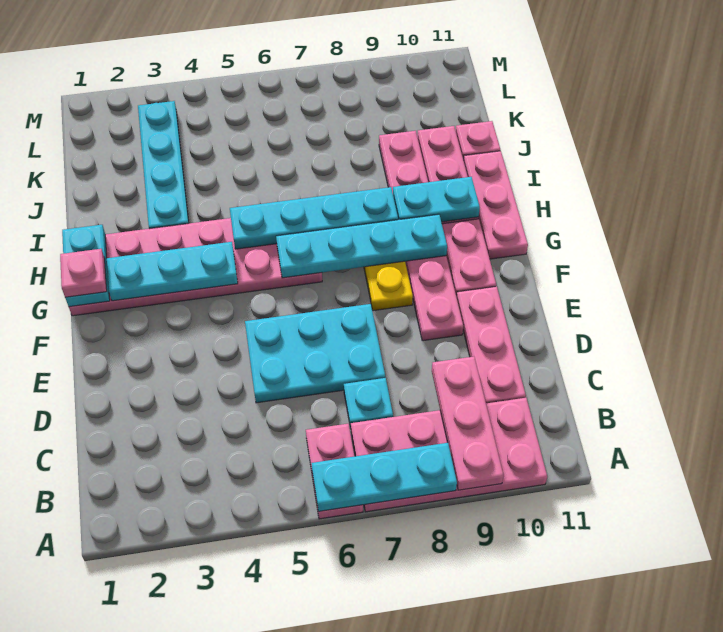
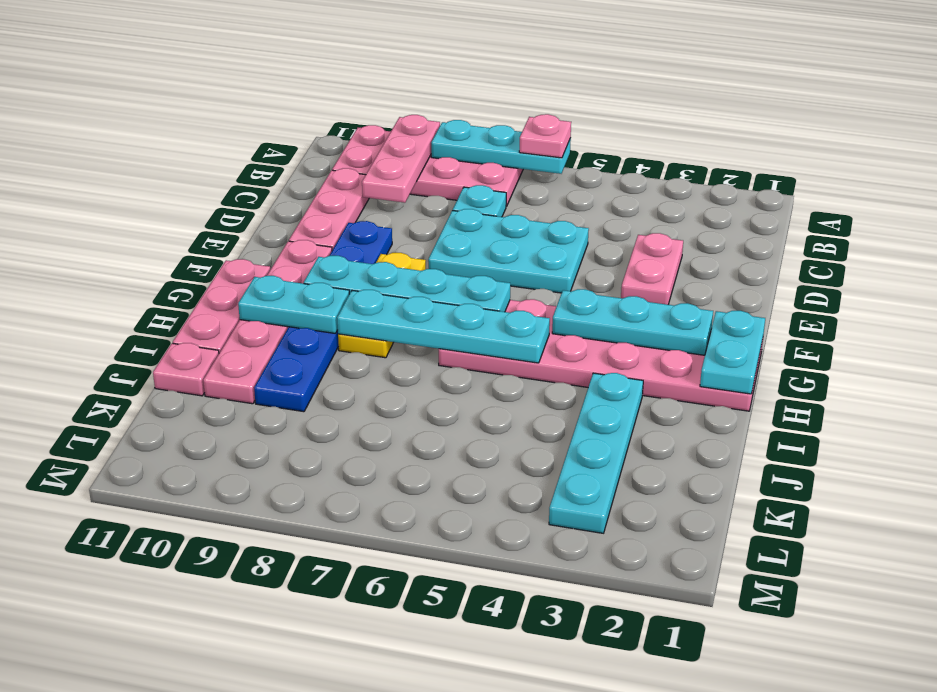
pink 1x2 plate [306,424,363,519] -> pink 1x2 plate moved to [621,233,683,305]
pink 1x6 plate [379,131,463,341] -> blue 1x6 plate [254,221,392,412]
pink 1x1 plate [60,249,107,297] -> pink 1x1 plate moved to [519,114,571,158]

